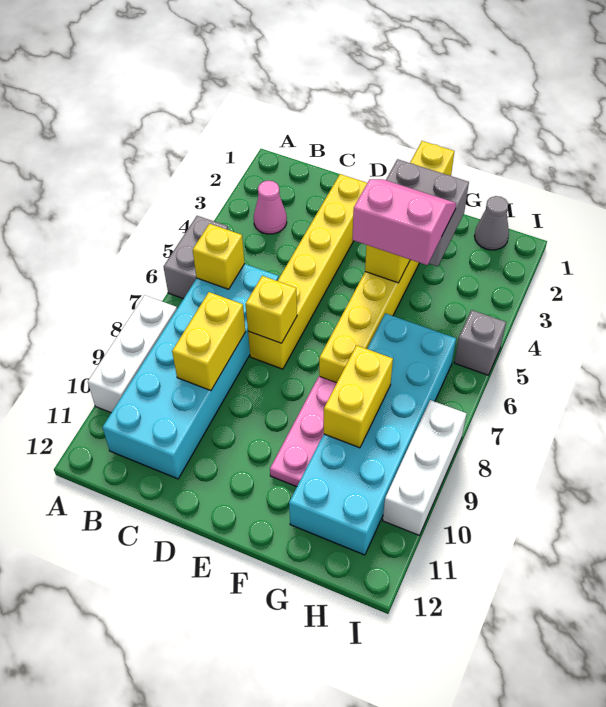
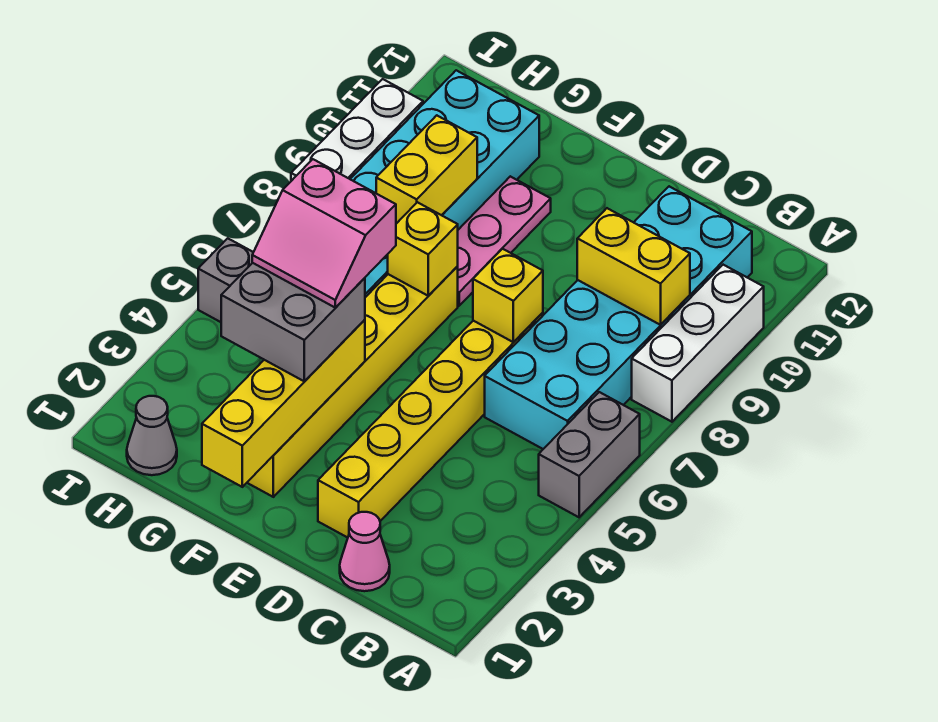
pink 1x1 cone [254,181,287,234] -> pink 1x1 cone moved to [340,512,390,591]
yellow 1x1 brick [193,224,245,289] -> yellow 1x1 brick moved to [388,202,458,296]
yellow 1x2 brick [172,292,245,391] -> yellow 1x2 brick turned to [577,208,690,325]

